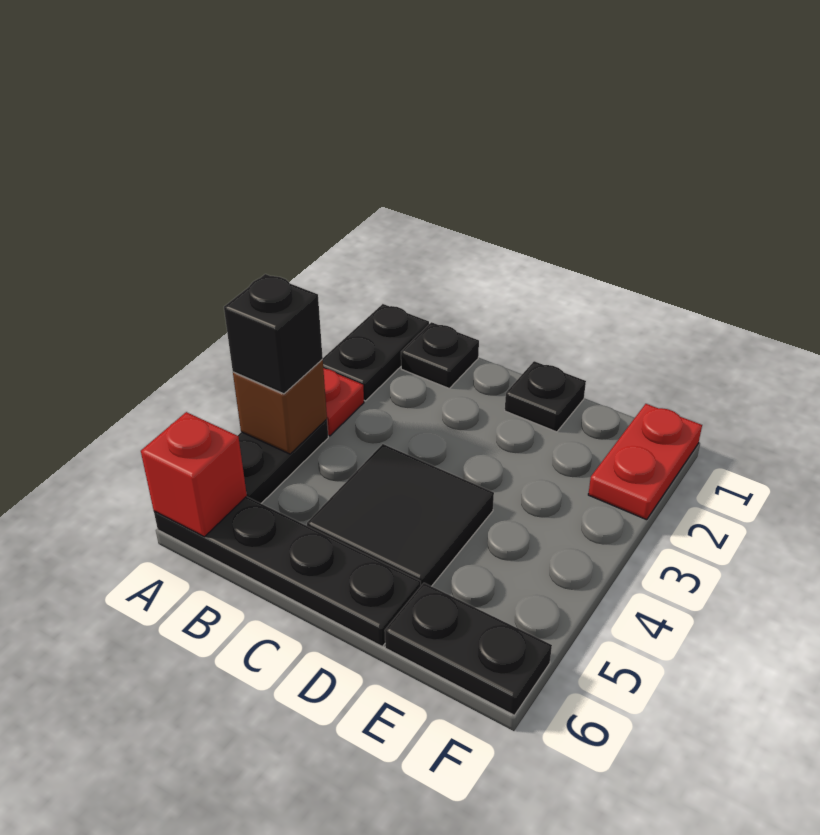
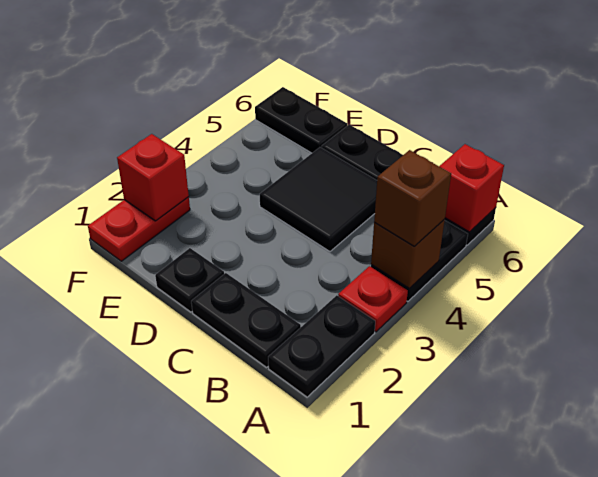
black 1x1 brick [224,274,323,394] -> brown 1x1 brick [374,150,451,246]
black 1x1 plate [401,322,479,388] -> black 1x2 plate [191,273,301,367]
none -> red 1x1 brick [117,134,189,221]

